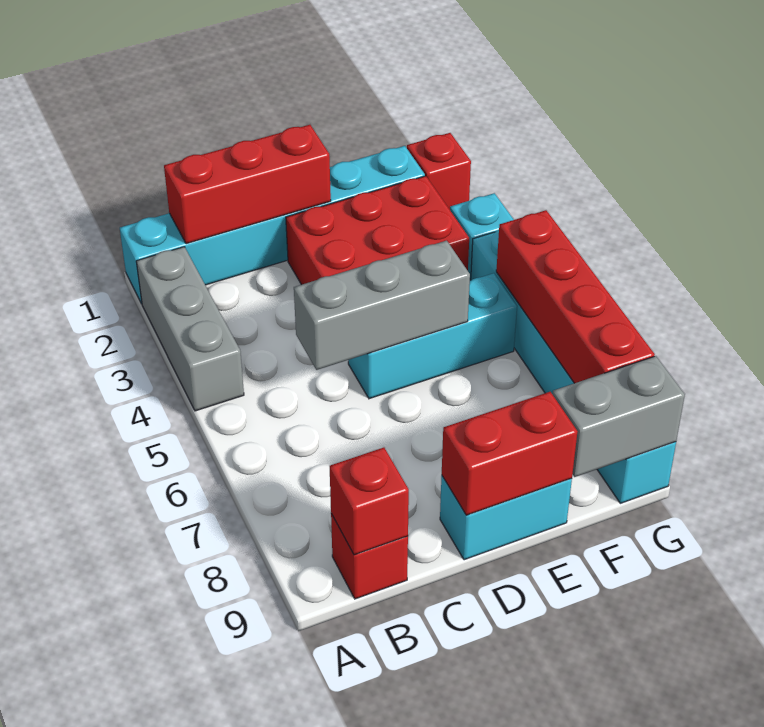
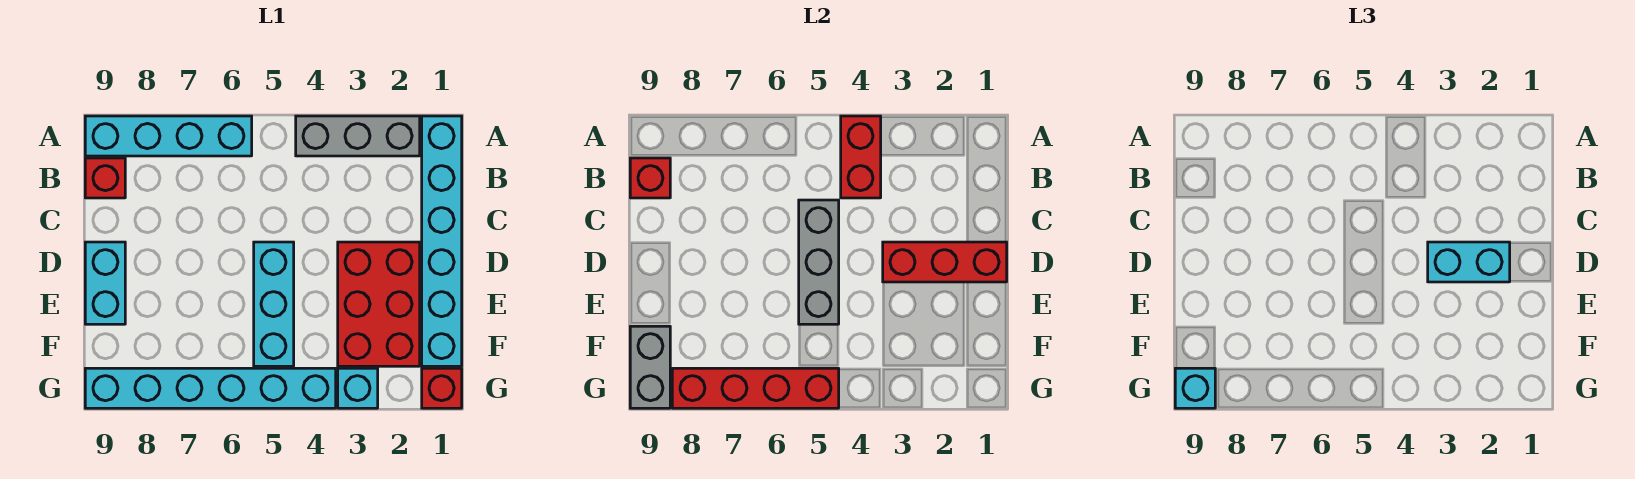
none -> cyan 1x4 brick [85,116,252,156]
red 1x3 brick [164,125,331,244] -> red 1x3 brick turned to [883,242,1007,282]
none -> cyan 1x2 brick [1428,242,1510,282]
red 1x2 brick [442,392,578,515] -> red 1x2 brick moved to [841,116,881,198]
none -> cyan 1x1 brick [1175,368,1215,408]

